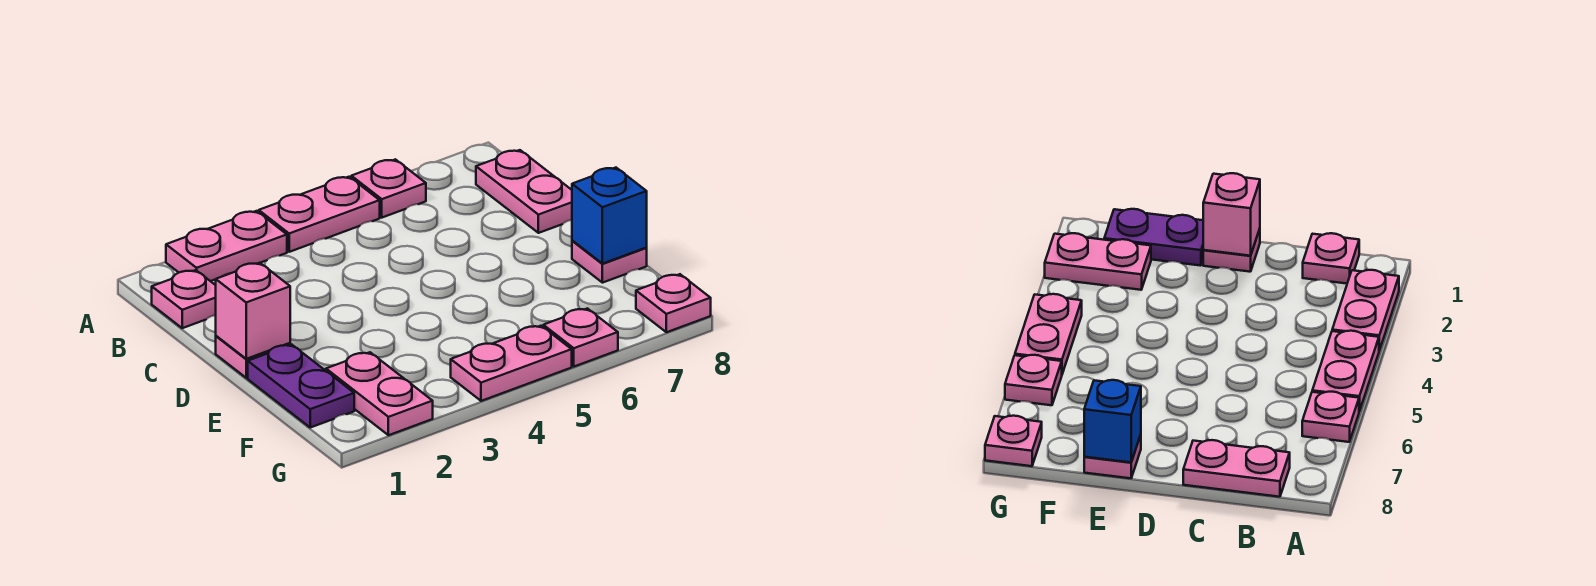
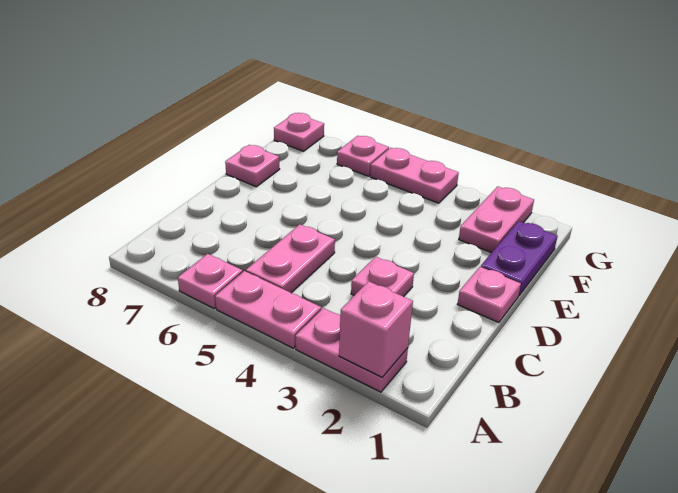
pink 1x1 plate [152,270,216,328] -> pink 1x1 plate moved to [351,257,414,297]
pink 1x2 plate [476,150,572,233] -> pink 1x2 plate moved to [246,224,335,293]
pink 1x1 brick [216,263,290,359] -> pink 1x1 brick moved to [339,281,413,377]
blue 1x1 brick [572,168,647,264] -> none

